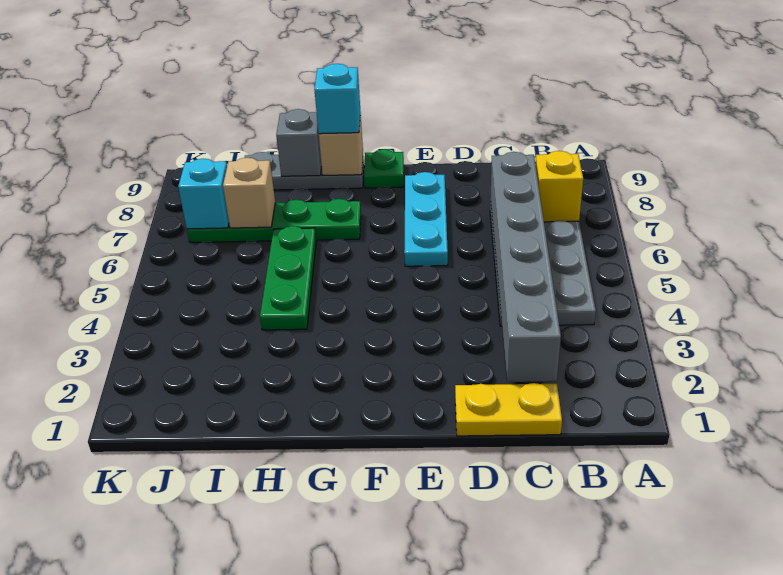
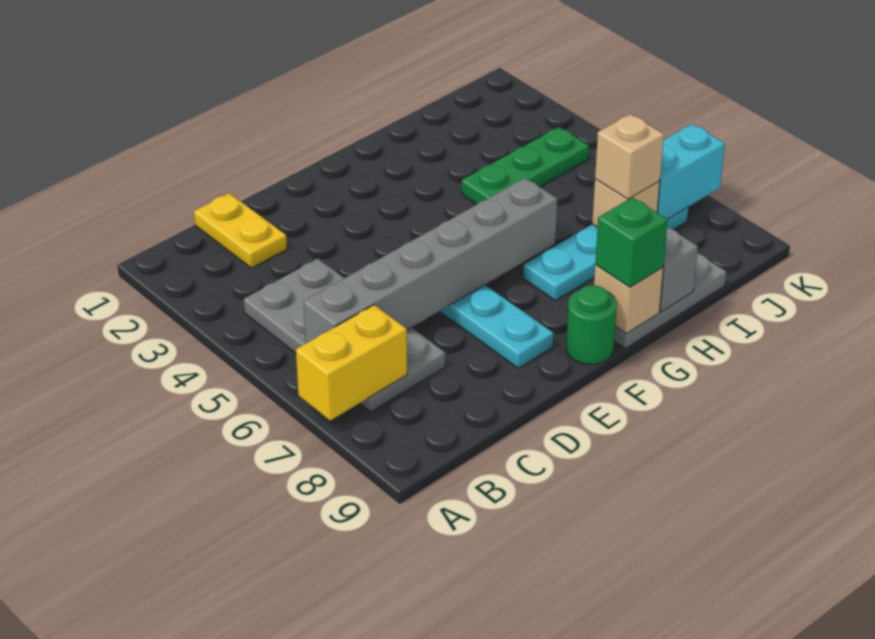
yellow 1x1 brick [535,151,583,222] -> yellow 1x2 brick [296,305,407,421]
yellow 1x2 plate [455,383,562,436] -> yellow 1x2 plate turned to [194,193,287,268]
grey 1x6 brick [490,152,561,382] -> grey 1x6 brick turned to [303,178,557,343]
green 1x1 plate [364,149,404,188] -> green 1x1 round brick [566,285,617,364]
green 1x4 plate [187,199,361,242] -> cyan 1x4 plate [523,207,688,301]
cyan 1x1 brick [314,64,360,134] -> green 1x1 brick [595,197,668,287]
green 1x3 plate [260,226,316,330] -> green 1x3 plate turned to [462,127,589,204]
none -> tan 1x1 brick [595,114,664,199]
cyan 1x1 brick [178,159,229,229] -> cyan 1x2 brick [657,124,725,219]

